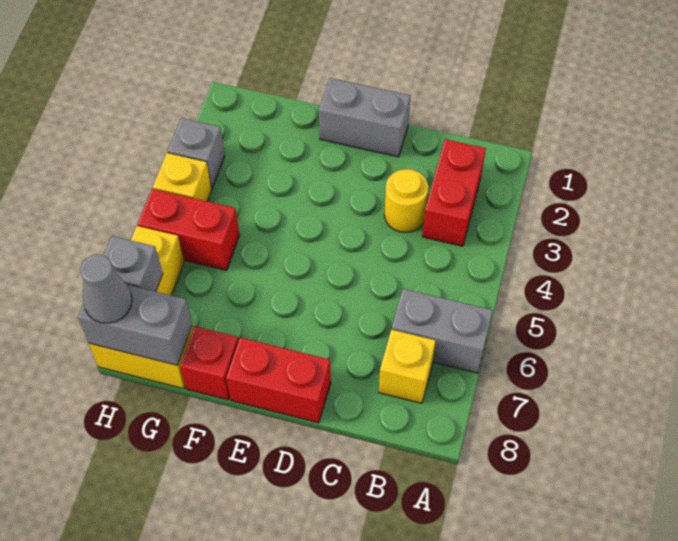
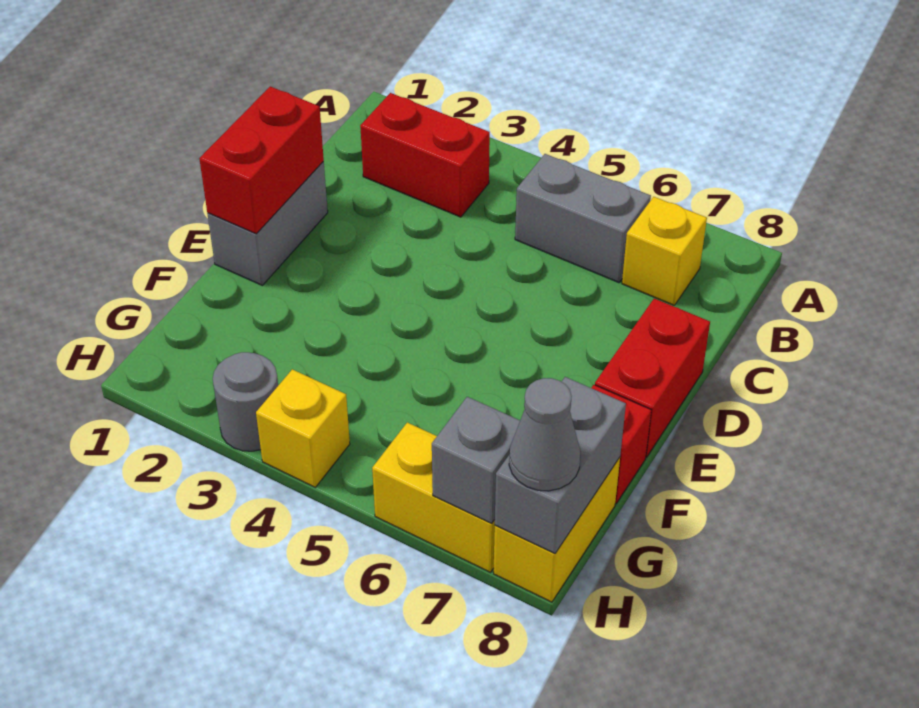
grey 1x2 brick [392,289,493,373] -> grey 1x2 brick turned to [515,154,651,283]
yellow 1x1 round brick [384,169,428,232] -> none
red 1x2 brick [138,189,240,270] -> red 1x2 brick moved to [199,86,324,234]
grey 1x1 brick [168,118,225,188] -> grey 1x1 round brick [213,352,278,451]

